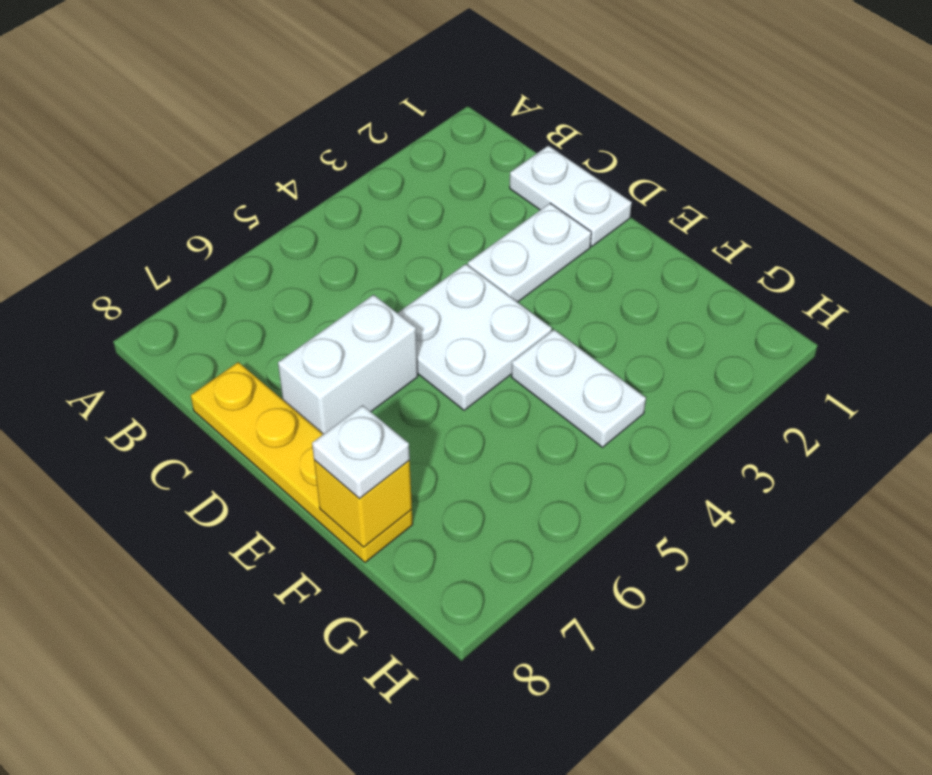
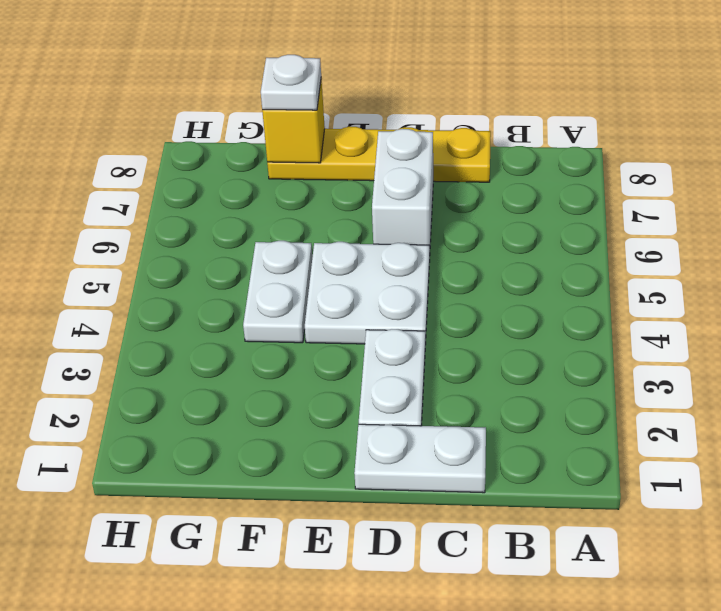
white 1x2 plate [511,330,646,447] -> white 1x2 plate turned to [243,241,312,343]

